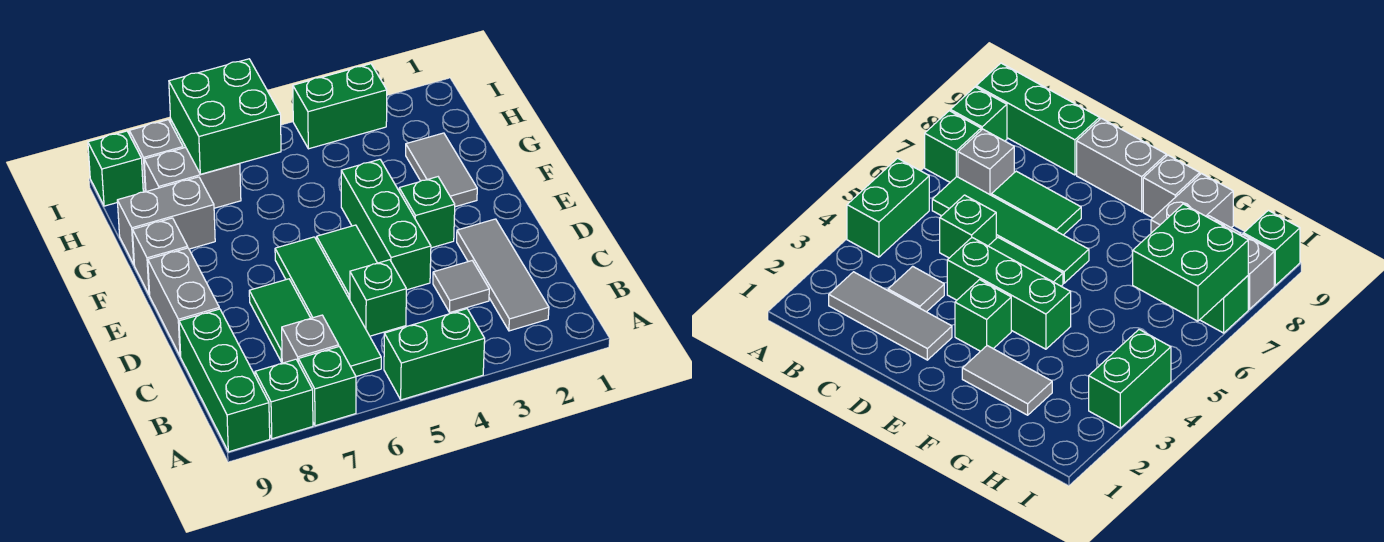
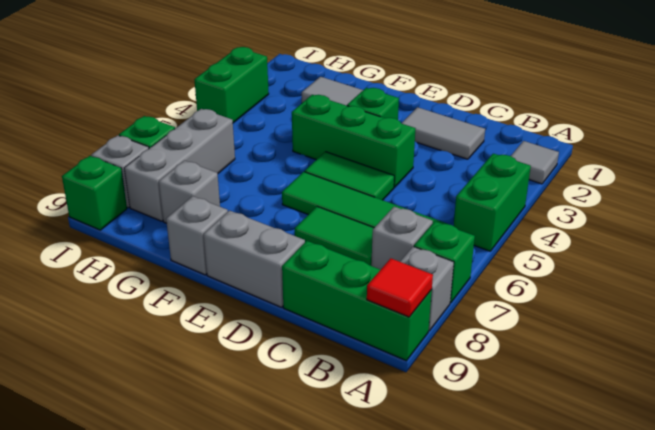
green 1x1 brick [255,359,313,439] -> grey 1x1 brick [400,247,454,331]
none -> red 1x1 tile [367,258,433,317]
grey 1x3 tile [457,219,549,331] -> grey 1x2 tile [401,107,485,159]
grey 1x1 tile [433,261,489,312] -> grey 1x1 tile moved to [511,141,559,184]
green 1x1 brick [350,260,406,336] -> none
grey 1x2 brick [117,177,215,264] -> grey 1x1 brick [159,160,220,223]
green 2x2 brick [169,59,281,174] -> none
grey 1x2 brick [144,147,241,208] -> grey 1x3 brick [124,109,235,221]

